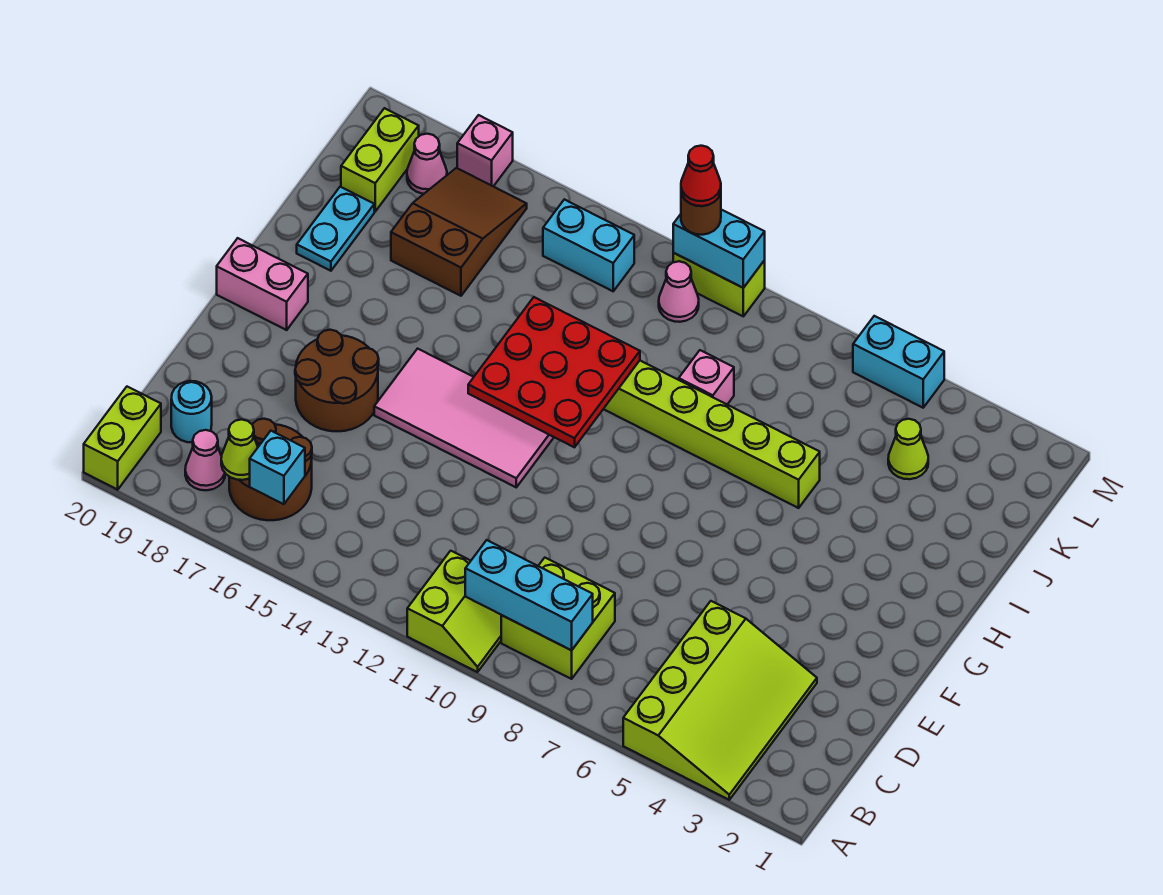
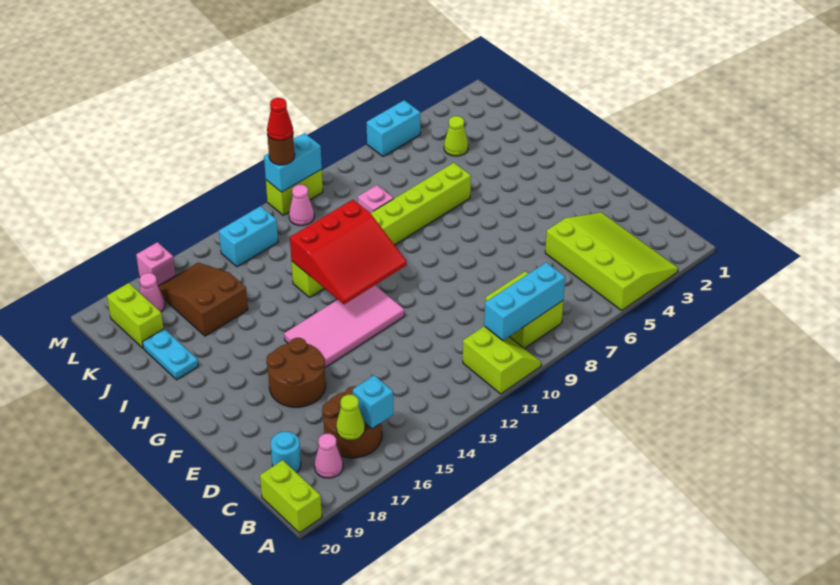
red 3x3 plate [468,297,640,447] -> red 3x3 slope [290,200,407,304]
pink 1x2 brick [217,238,308,330] -> none

